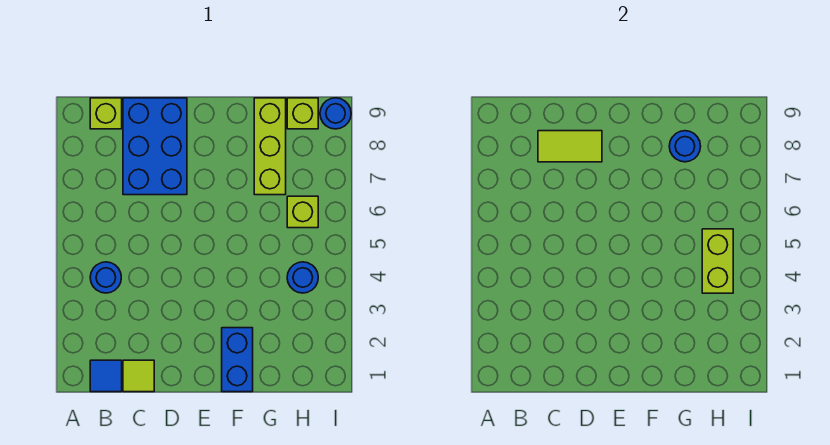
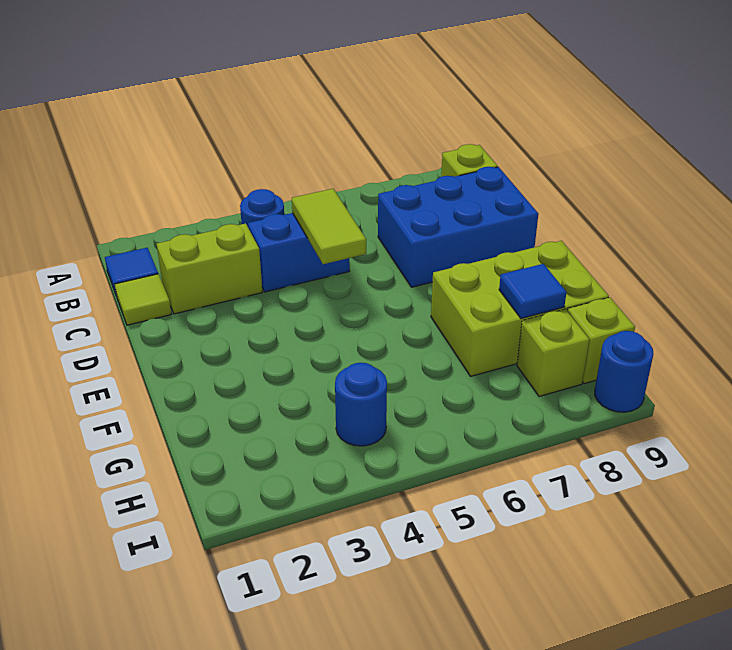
lime 1x2 tile [538,131,602,162] -> lime 1x2 tile moved to [292,189,366,264]
blue 1x2 brick [222,328,253,392] -> blue 1x2 brick moved to [248,213,350,292]
lime 1x3 brick [254,98,286,195] -> lime 2x3 brick [431,241,609,376]
blue 1x1 round brick [669,131,701,162] -> blue 1x1 tile [499,264,566,319]
lime 1x2 brick [702,229,733,293] -> lime 1x2 brick moved to [157,223,262,314]
lime 1x1 brick [287,196,318,228] -> lime 1x1 brick moved to [517,309,589,397]

